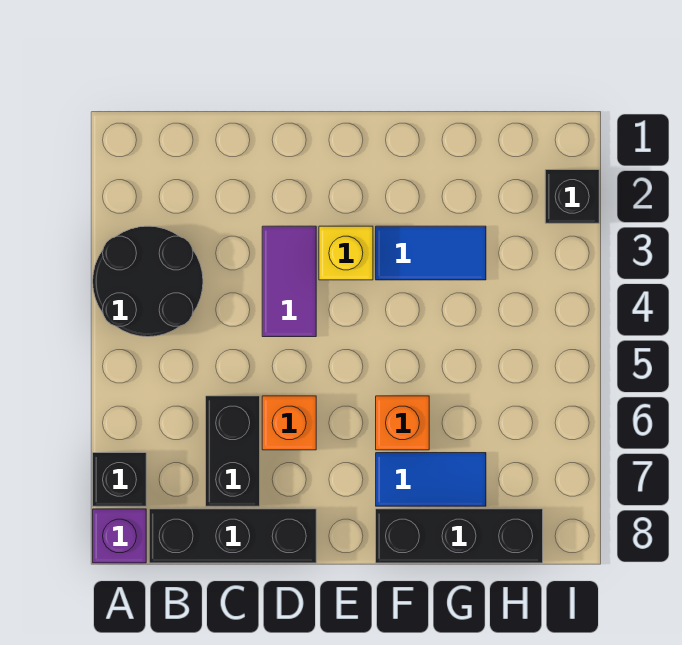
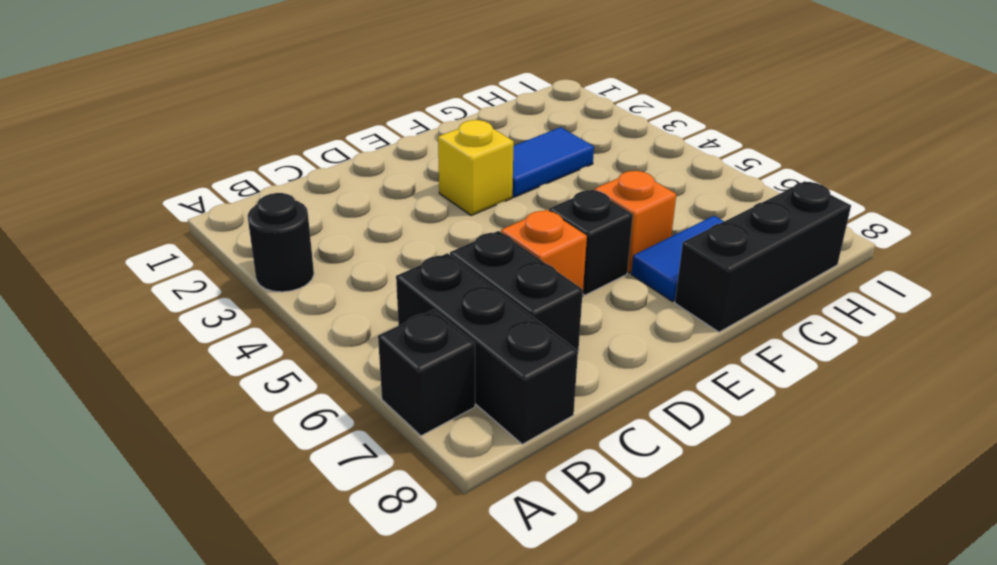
black 2x2 round brick [93,226,203,337] -> black 1x1 round brick [248,193,314,292]
purple 1x1 brick [93,509,146,563] -> none
black 1x3 brick [149,509,316,563] -> black 1x3 brick turned to [396,253,578,444]
purple 1x2 tile [262,226,316,337] -> none
black 1x1 brick [545,170,599,223] -> black 1x1 brick moved to [549,190,633,295]

